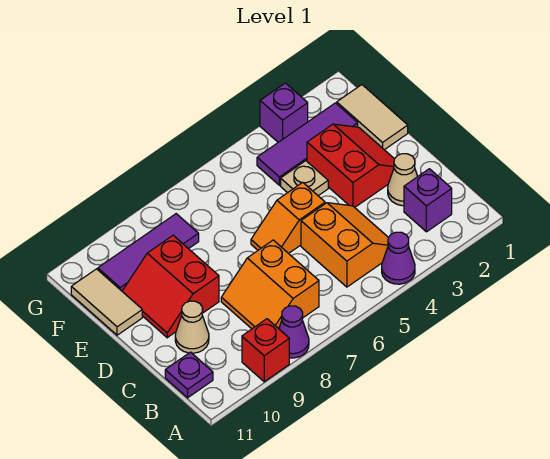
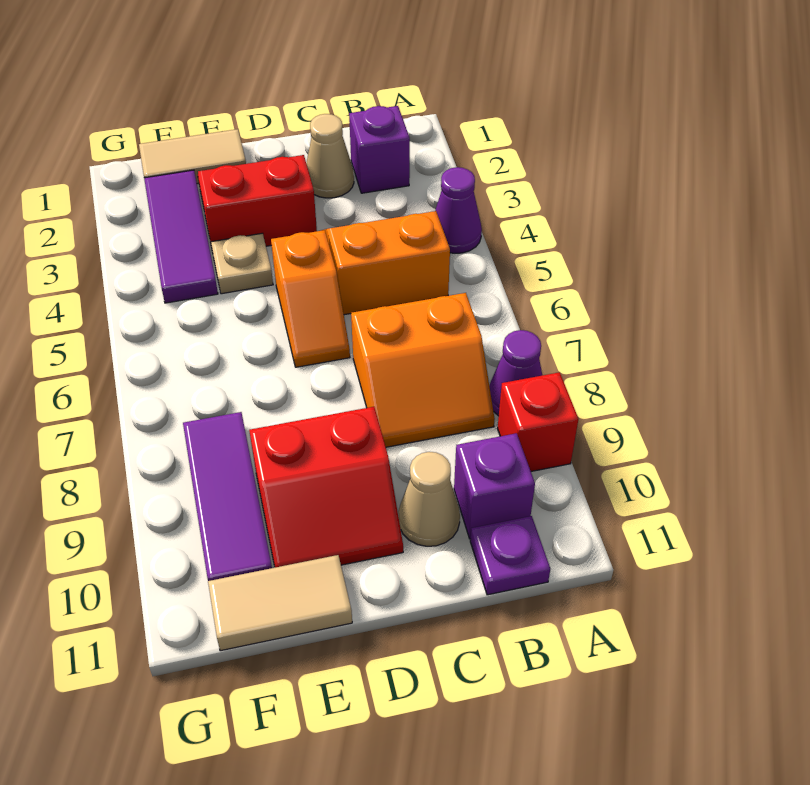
purple 1x1 brick [260,83,308,142] -> purple 1x1 brick moved to [454,433,535,539]

